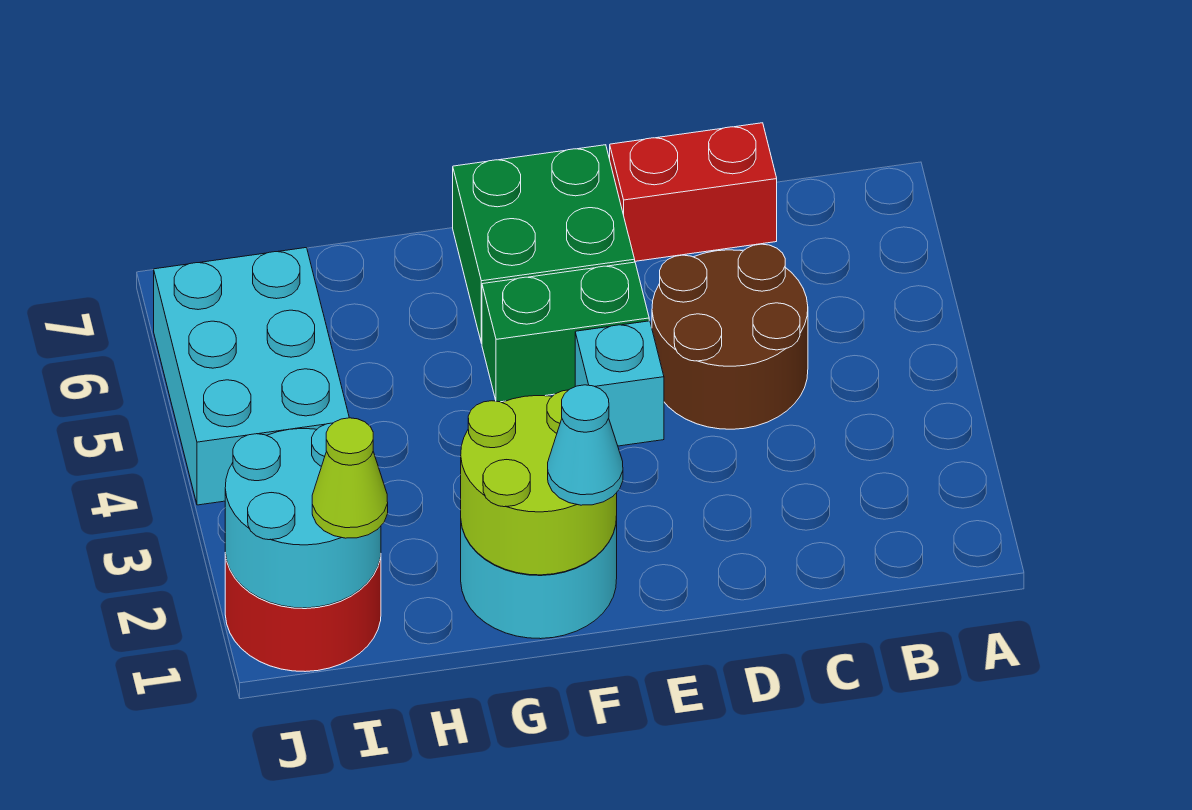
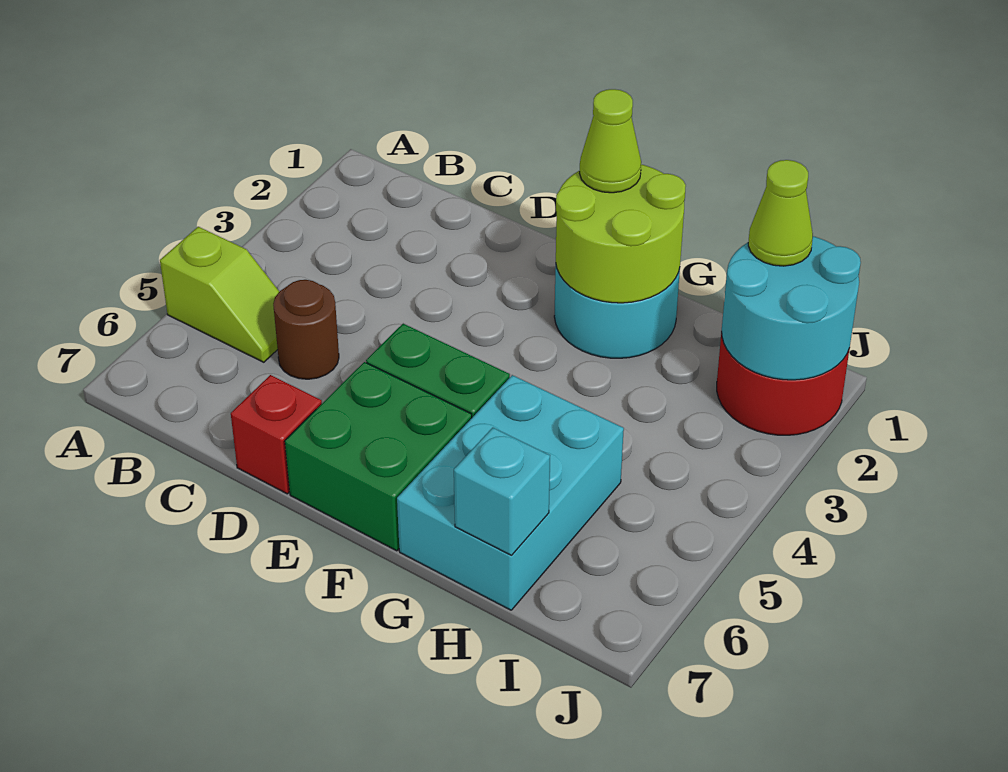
none -> lime 1x2 slope [160,227,279,362]
brown 2x2 round brick [652,244,808,429] -> brown 1x1 round brick [273,280,339,379]
red 1x2 brick [610,123,777,261] -> red 1x1 brick [231,375,322,494]
cyan 1x1 brick [575,321,664,446] -> cyan 1x1 brick moved to [454,428,550,555]
cyan 1x1 cone [548,385,623,505] -> lime 1x1 cone [580,89,641,193]
cyan 2x3 brick [154,248,349,505] -> cyan 2x3 brick moved to [397,375,624,610]

